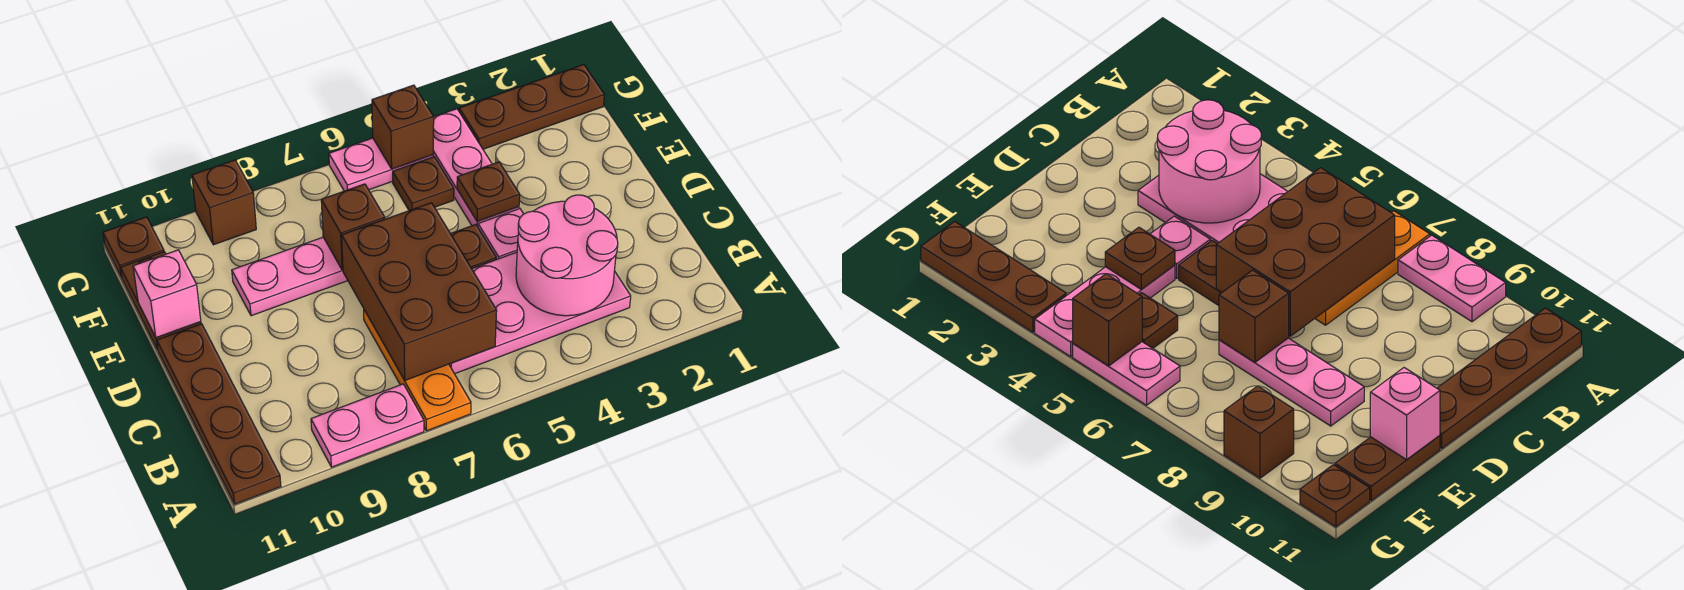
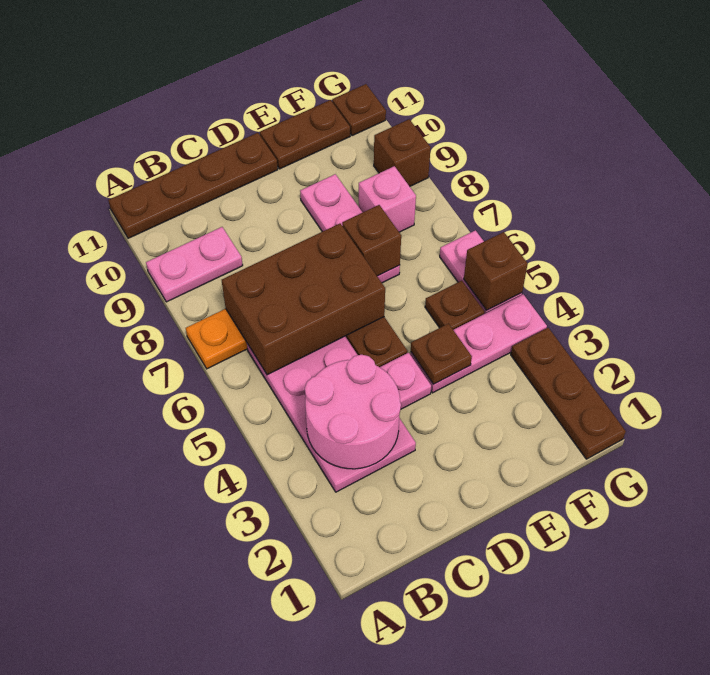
pink 1x2 plate [311,384,424,467] -> pink 1x2 plate turned to [146,227,243,302]
pink 1x1 brick [133,250,201,338] -> pink 1x1 brick moved to [359,166,416,232]

